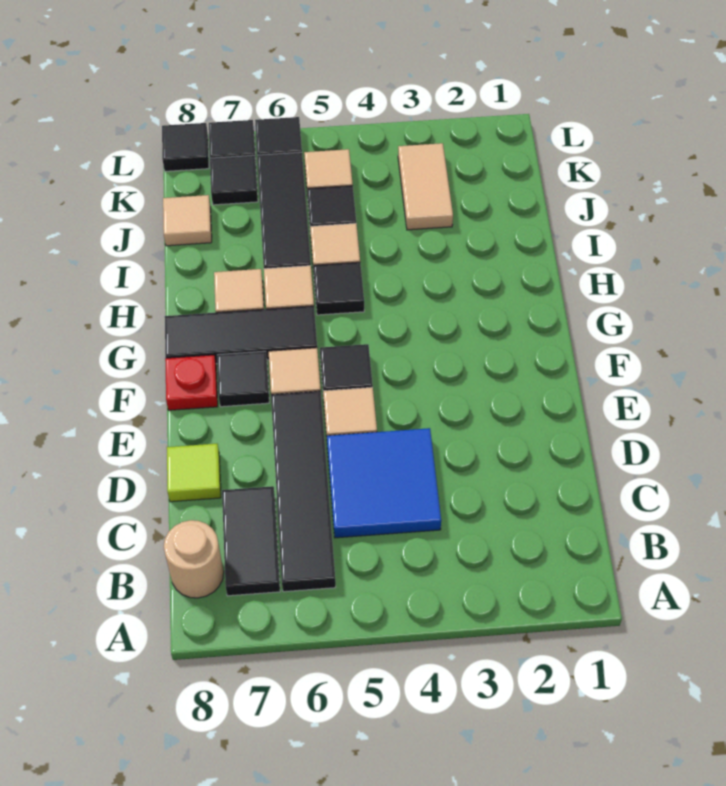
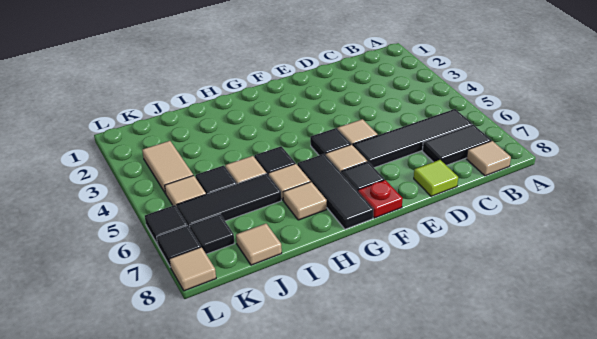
tan 1x1 round brick [164,520,224,598] -> tan 1x1 tile [467,141,511,176]
blue 2x2 tile [327,428,441,538] -> none
tan 1x2 tile [398,143,453,230] -> tan 1x2 tile turned to [142,141,193,194]
black 1x1 tile [162,123,209,171] -> tan 1x1 tile [169,247,216,291]

